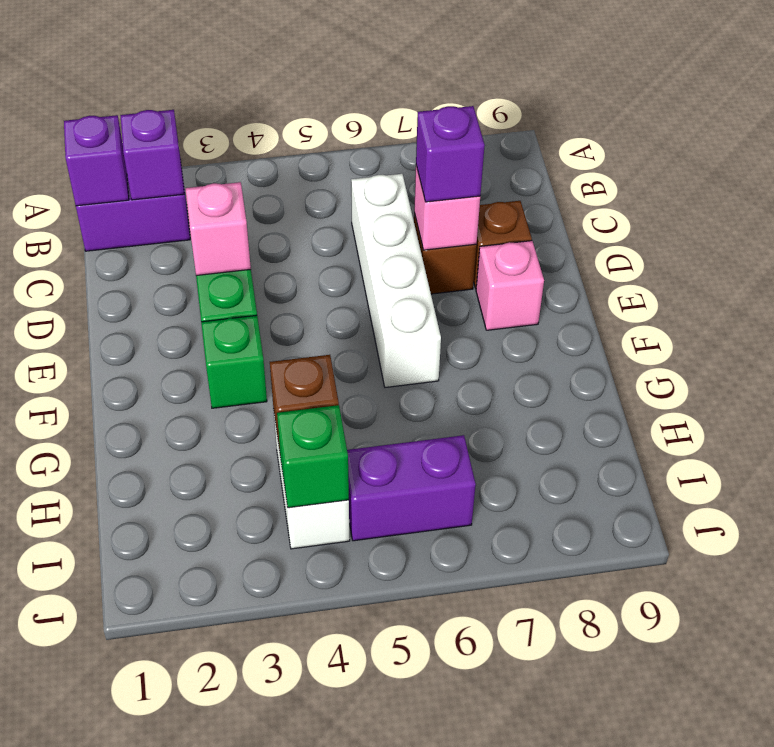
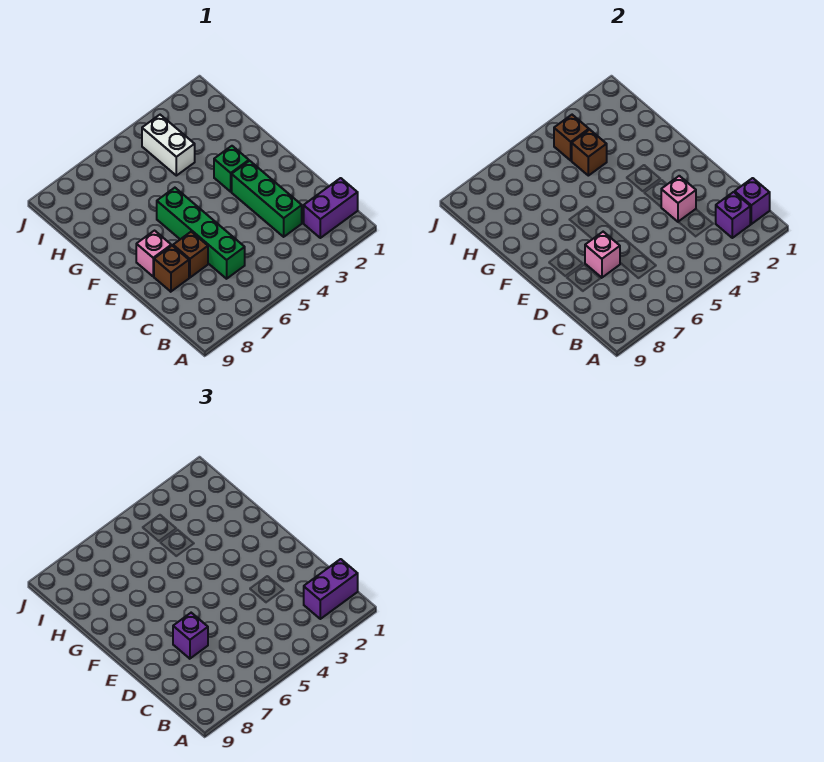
white 1x4 brick [351,174,441,387] -> green 1x4 brick [157,188,245,279]
green 1x1 brick [277,405,349,508] -> brown 1x1 brick [554,115,589,160]
purple 1x2 brick [347,435,476,541] -> purple 1x2 brick moved to [304,559,358,619]

